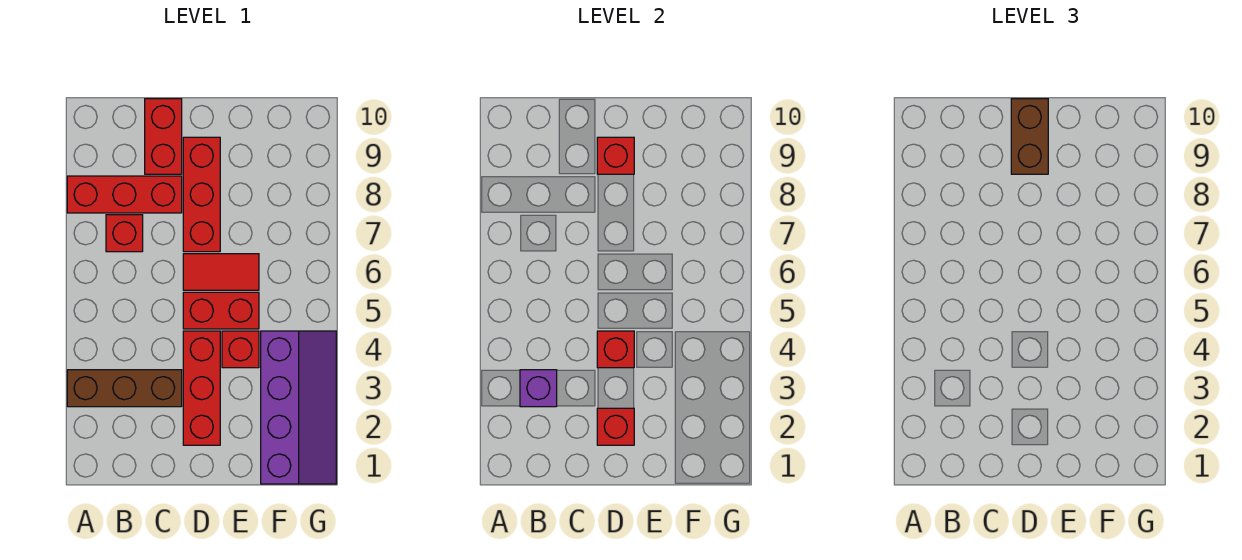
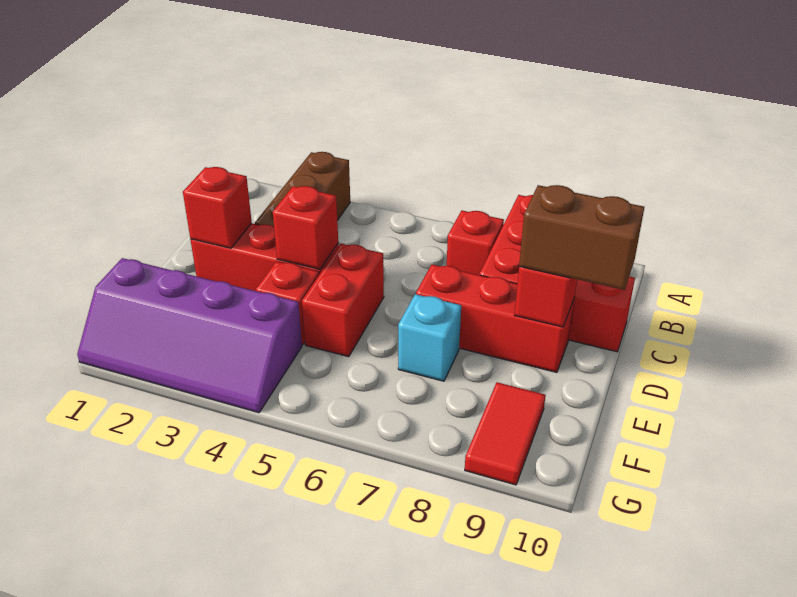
purple 1x1 brick [520,370,557,407] -> none
red 1x2 tile [183,254,259,290] -> red 1x2 tile moved to [465,382,546,485]
none -> cyan 1x1 brick [398,294,461,381]

